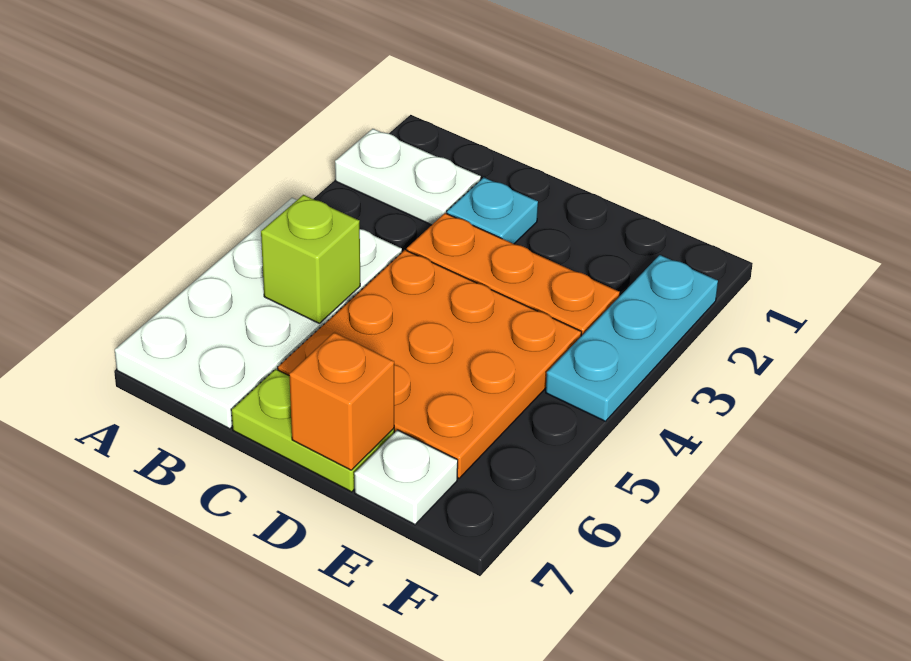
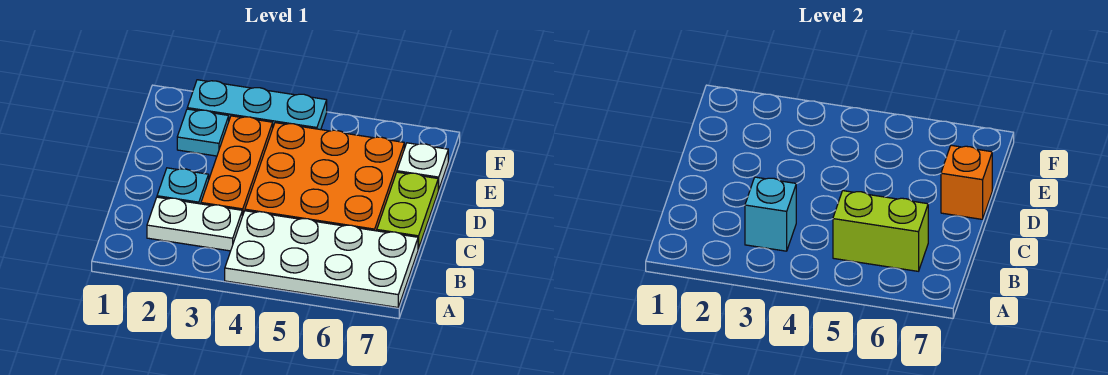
white 1x2 plate [335,129,481,225] -> white 1x2 plate turned to [147,197,242,251]
none -> cyan 1x1 brick [745,177,796,251]
lime 1x1 brick [261,195,360,323] -> lime 1x2 brick [833,191,928,271]
none -> cyan 1x1 plate [177,109,229,156]

